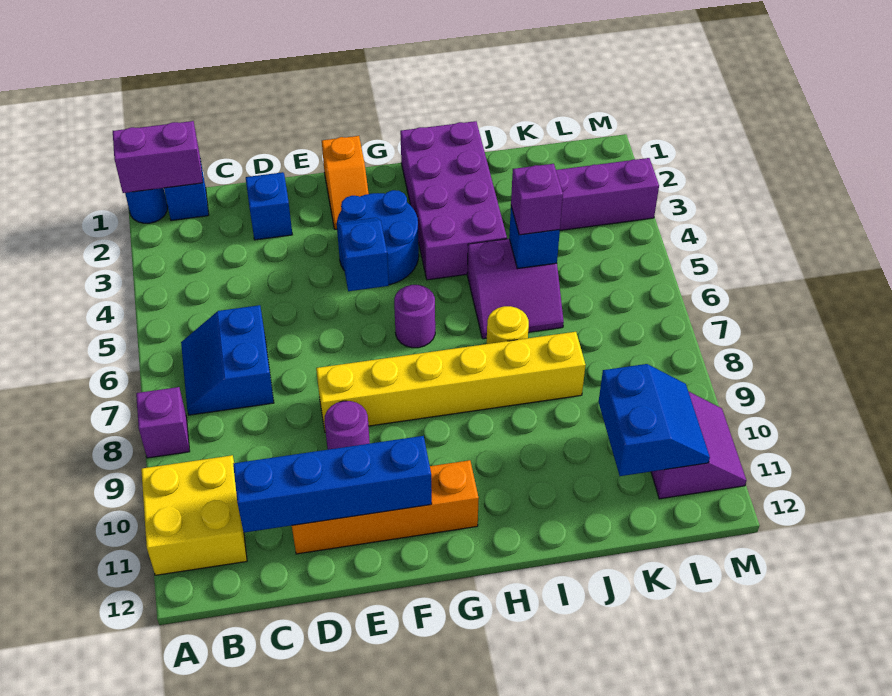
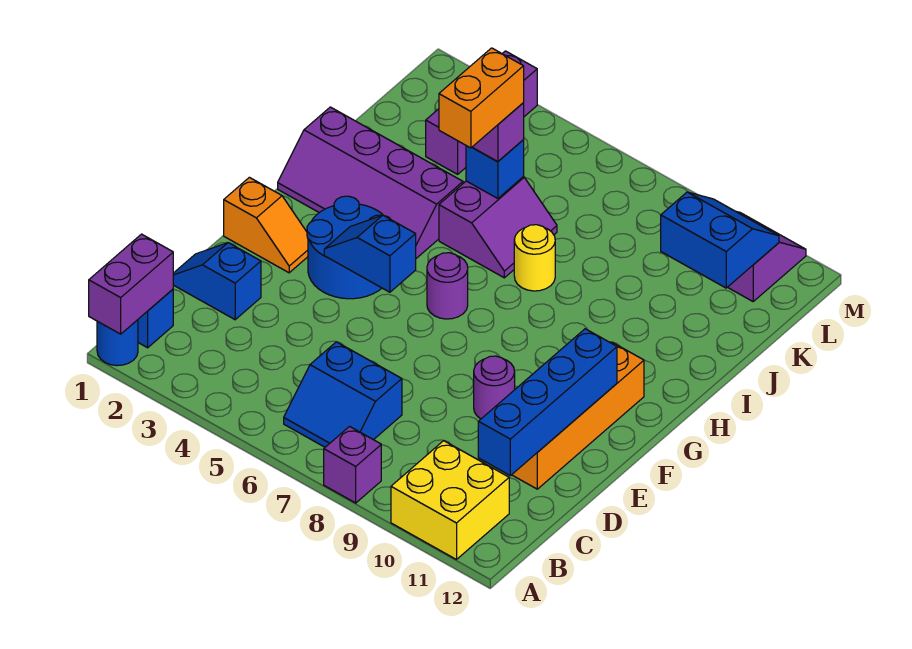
yellow 1x6 brick [316,332,586,432] -> none
purple 2x4 brick [400,121,507,280] -> purple 2x4 slope [278,107,463,258]
none -> orange 1x2 brick [439,48,524,148]

